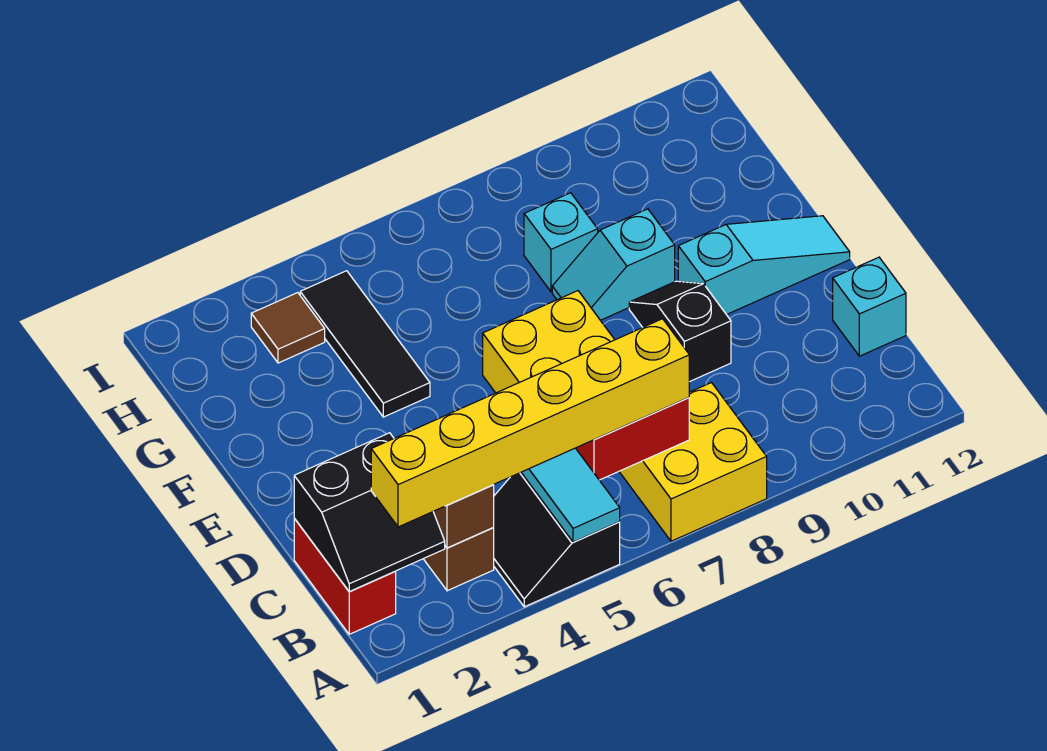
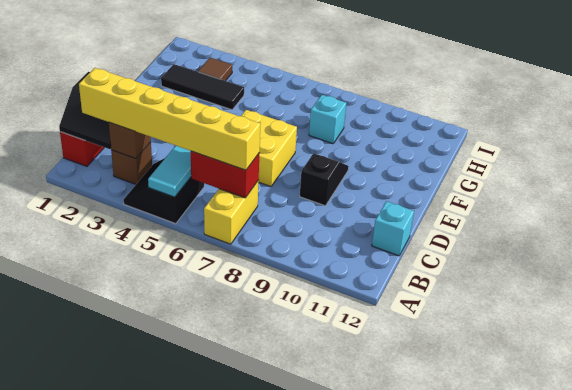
yellow 2x2 brick [619,383,767,541] -> yellow 1x2 brick [204,180,259,244]
cyan 1x3 slope [678,216,850,315] -> none
black 1x3 tile [300,271,430,417] -> black 1x3 tile turned to [161,64,244,110]
cyan 1x2 slope [552,209,675,320] -> none

